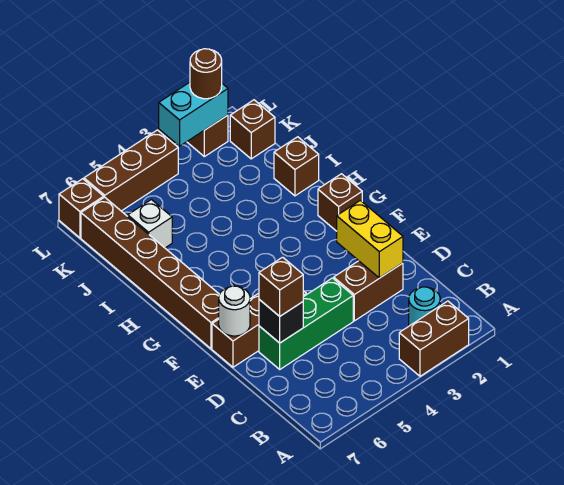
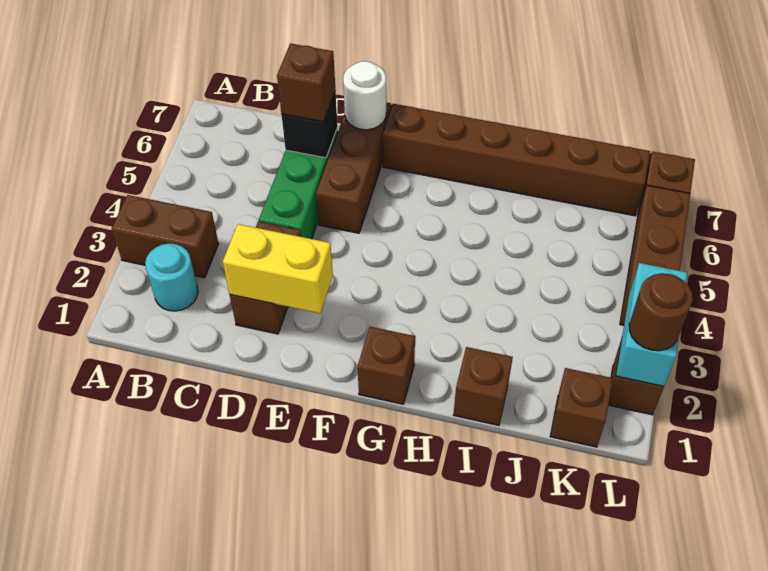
brown 1x2 brick [399,301,469,376] -> brown 1x2 brick turned to [111,195,218,278]
white 1x1 brick [128,200,172,248] -> none

